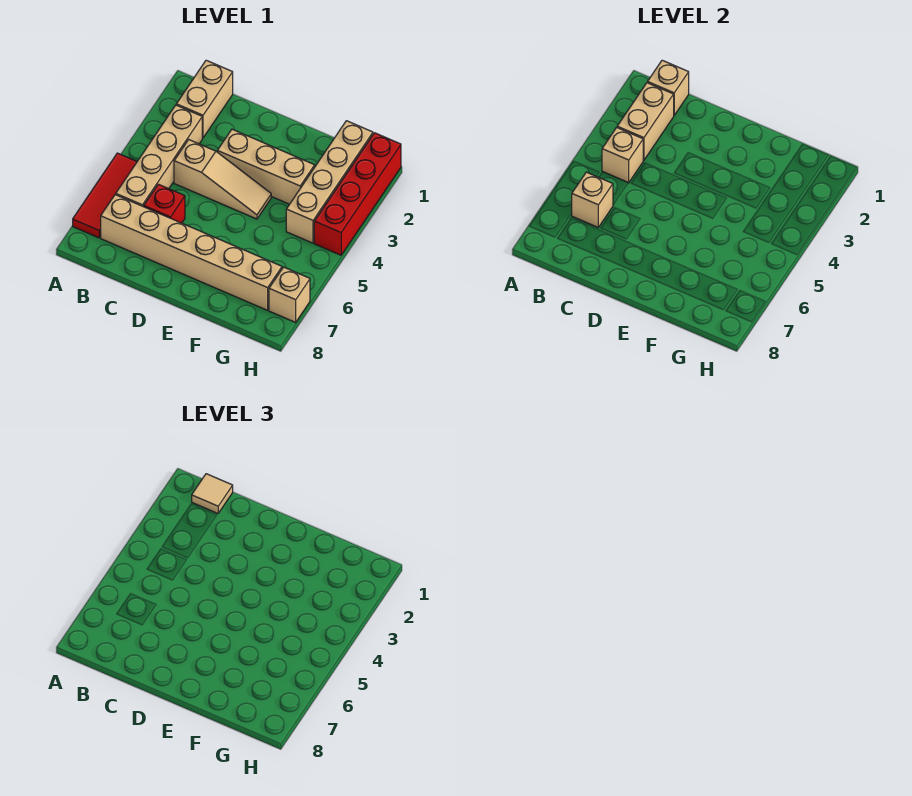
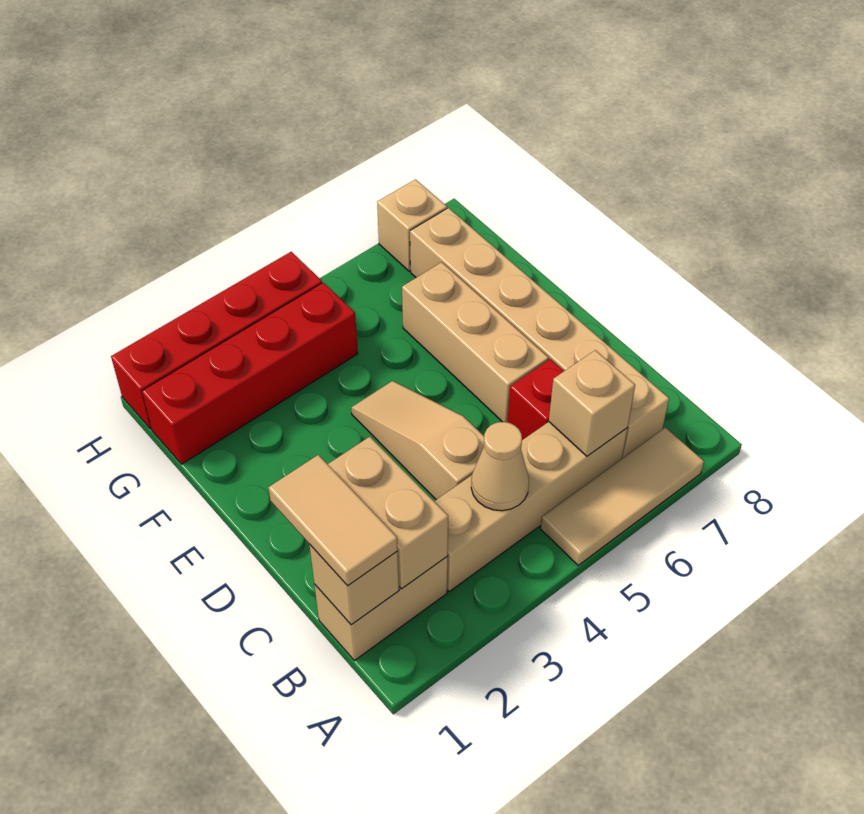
red 1x3 tile [73,153,137,238] -> tan 1x3 tile [540,427,704,565]
tan 1x1 tile [192,474,233,514] -> tan 1x2 tile [268,455,398,586]
tan 1x2 brick [617,83,674,160] -> tan 1x2 brick turned to [328,437,448,589]
tan 1x1 brick [602,127,643,183] -> tan 1x1 cone [471,422,529,511]
tan 1x3 brick [217,129,315,204] -> tan 1x3 brick moved to [402,262,549,422]
tan 1x4 brick [286,121,373,243] -> red 1x4 brick [142,282,358,464]

